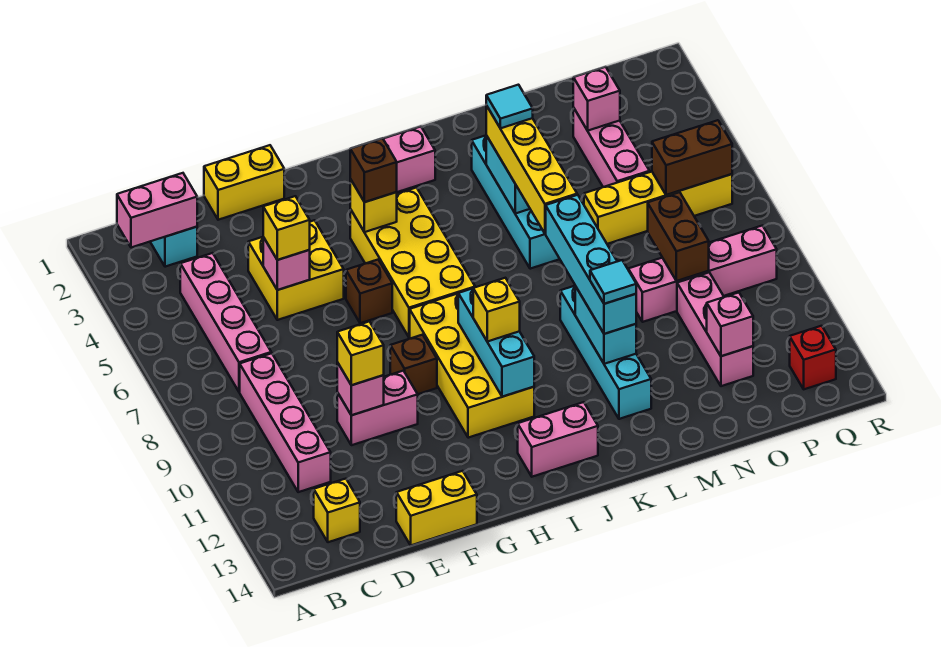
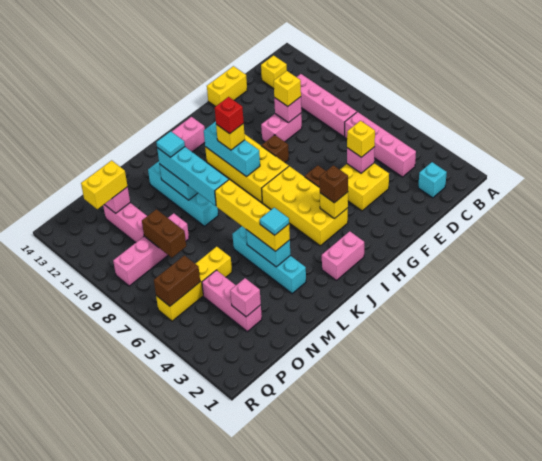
pink 1x2 brick [117,173,197,247] -> none
yellow 1x2 brick [204,145,284,220] -> yellow 1x2 brick moved to [81,160,128,209]
red 1x1 brick [790,326,836,389] -> red 1x1 brick moved to [215,97,244,134]

